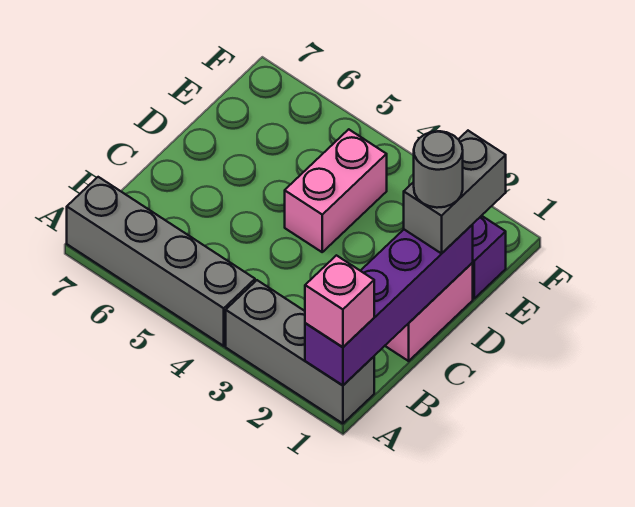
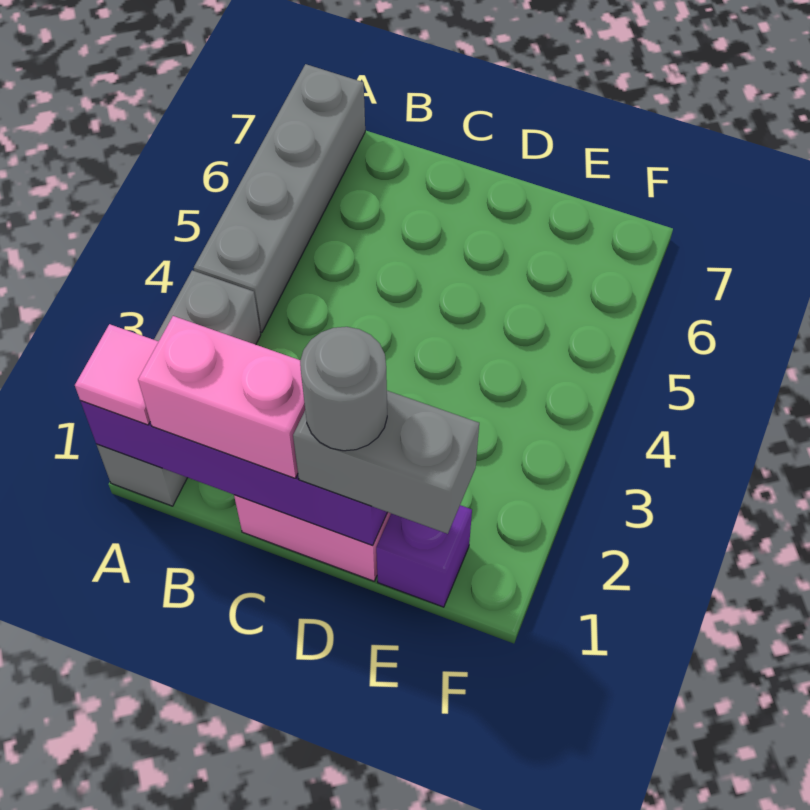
pink 1x1 brick [305,255,374,347] -> pink 1x1 tile [75,324,159,425]
pink 1x2 brick [285,129,387,252] -> pink 1x2 brick moved to [138,316,305,478]

